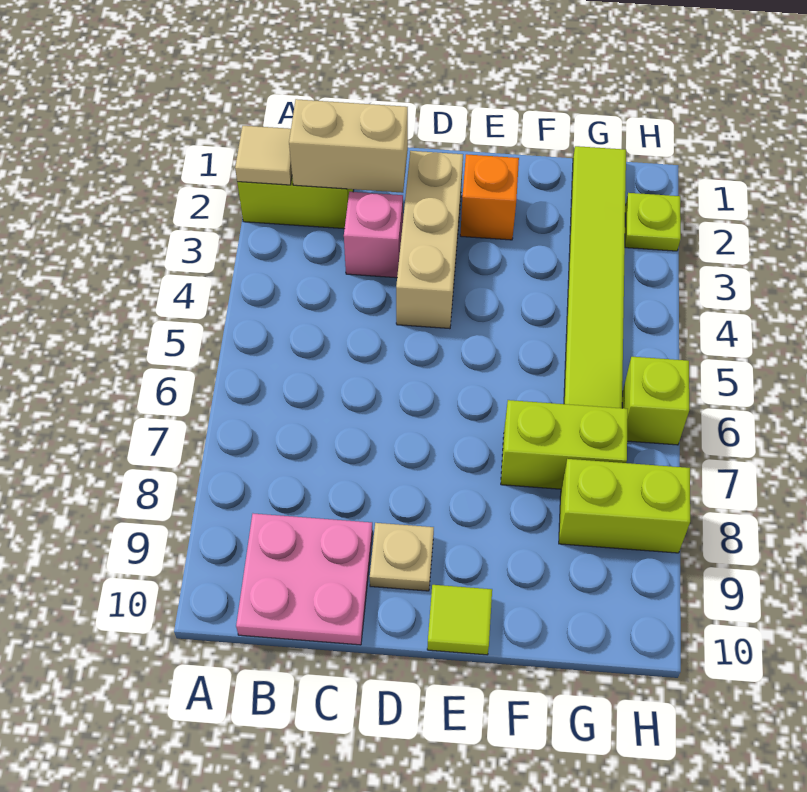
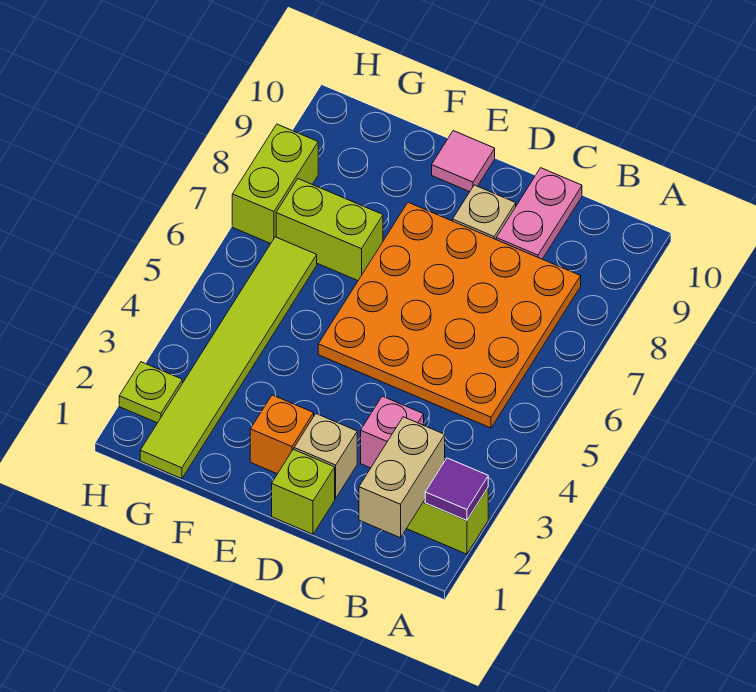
tan 1x1 tile [235,126,292,185] -> purple 1x1 tile [425,458,488,521]
tan 1x2 brick [289,99,408,193] -> tan 1x2 brick turned to [359,417,445,538]
none -> orange 4x4 plate [318,202,581,428]
pink 2x2 plate [236,514,373,645] -> pink 1x2 plate [496,168,582,259]
tan 1x3 brick [396,151,463,329] -> tan 1x1 brick [294,414,357,498]
lime 1x1 tile [427,585,492,655] -> pink 1x1 tile [432,131,495,192]
lime 1x2 brick [559,459,690,553] -> lime 1x2 brick turned to [232,124,318,244]
lime 1x1 brick [622,357,689,445] -> lime 1x1 brick moved to [272,449,335,534]

